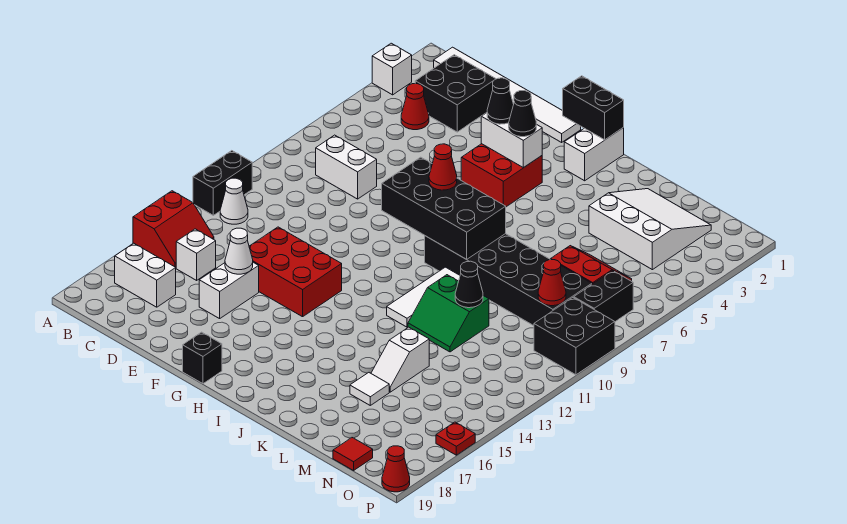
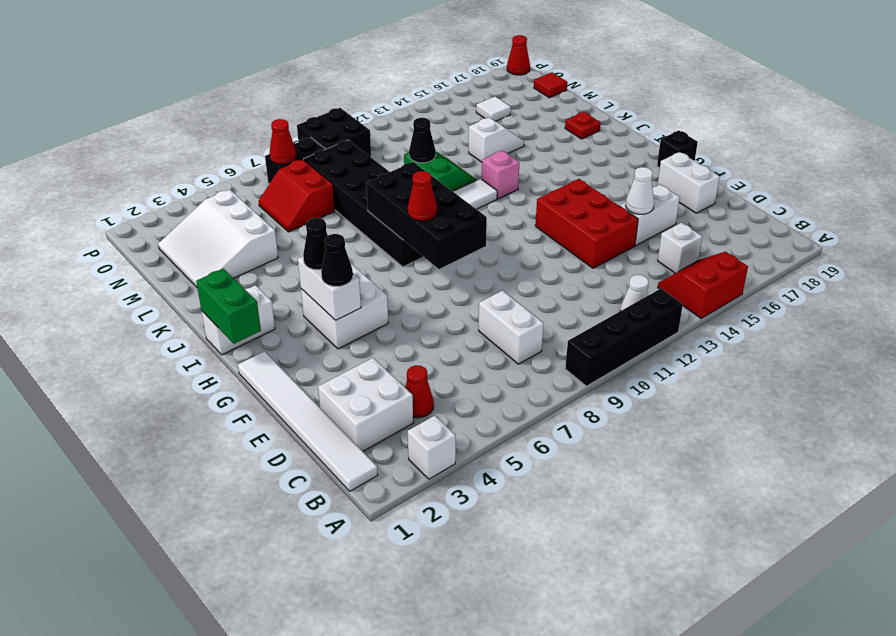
black 1x2 brick [193,151,252,215] -> black 1x4 brick [565,289,683,386]
white 1x2 brick [115,243,176,307] -> white 1x2 brick moved to [658,152,720,213]
black 2x2 brick [415,55,496,132] -> white 2x2 brick [318,358,413,451]
red 2x2 brick [461,144,542,207] -> white 2x2 brick [301,264,388,349]
black 1x2 brick [563,76,624,140] -> green 1x2 brick [196,269,261,344]
none -> pink 1x1 brick [482,151,519,199]
white 1x1 tile [350,373,389,405] -> white 1x1 tile moved to [476,97,511,121]
red 1x1 cone [538,260,566,306] -> red 1x1 cone moved to [270,119,297,164]
red 1x1 plate [436,422,475,455] -> red 1x1 plate moved to [565,112,601,139]

